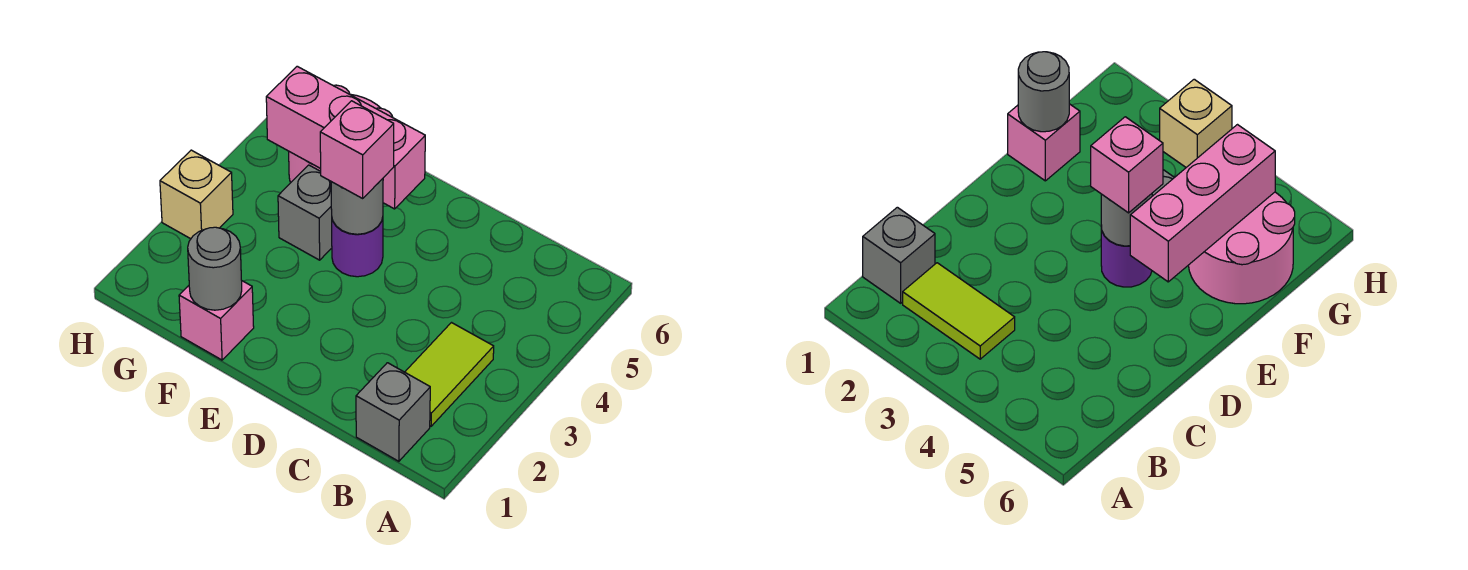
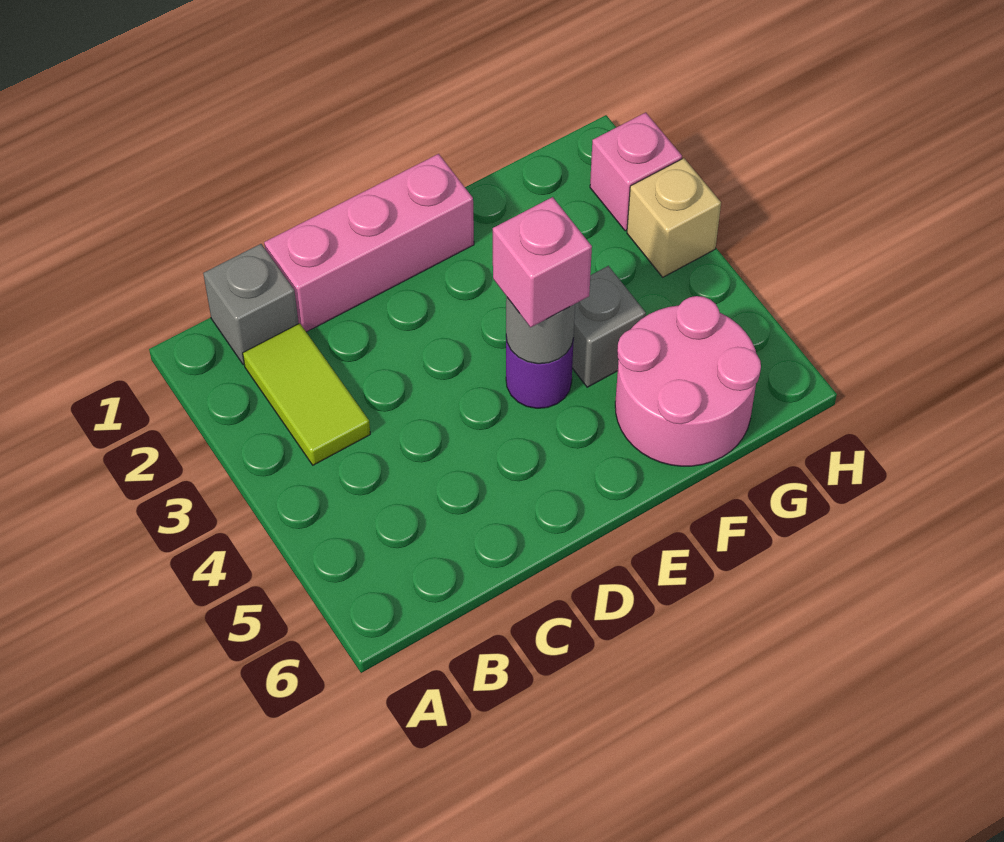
pink 1x3 brick [266,66,425,209] -> pink 1x3 brick moved to [264,154,474,332]
pink 1x1 brick [179,281,254,360] -> pink 1x1 brick moved to [590,112,682,231]
grey 1x1 round brick [188,227,242,310] -> none

